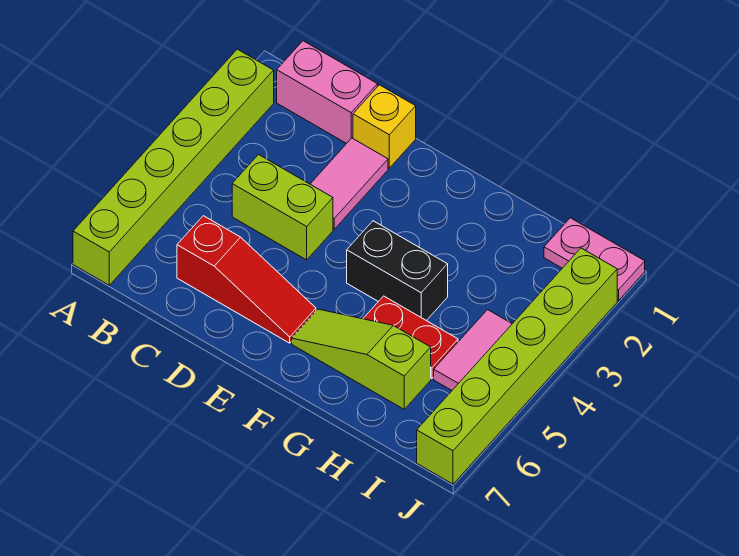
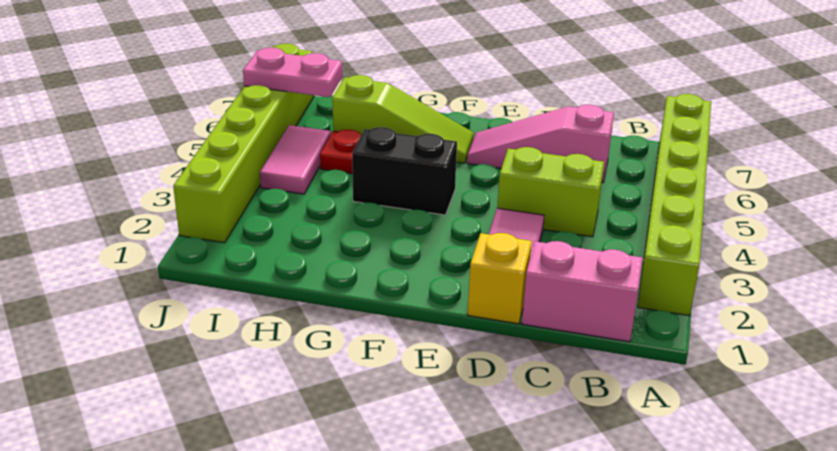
red 1x3 slope [177,216,316,343] -> pink 1x3 slope [467,105,614,183]
pink 1x2 plate [544,218,645,301] -> pink 1x2 plate moved to [243,48,342,97]

